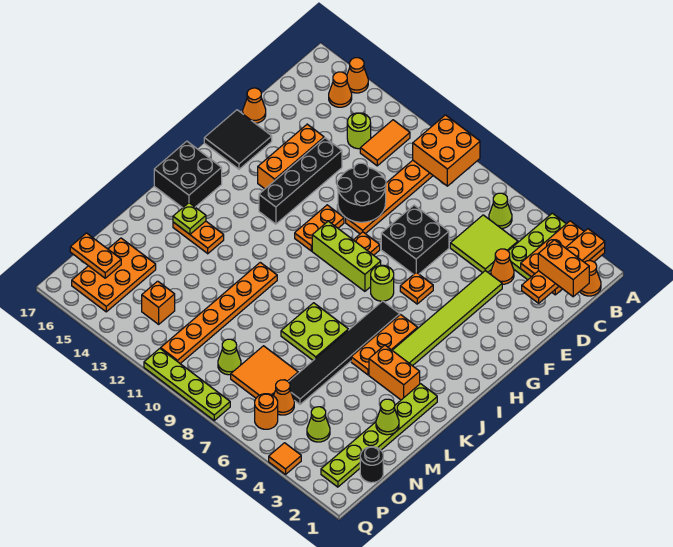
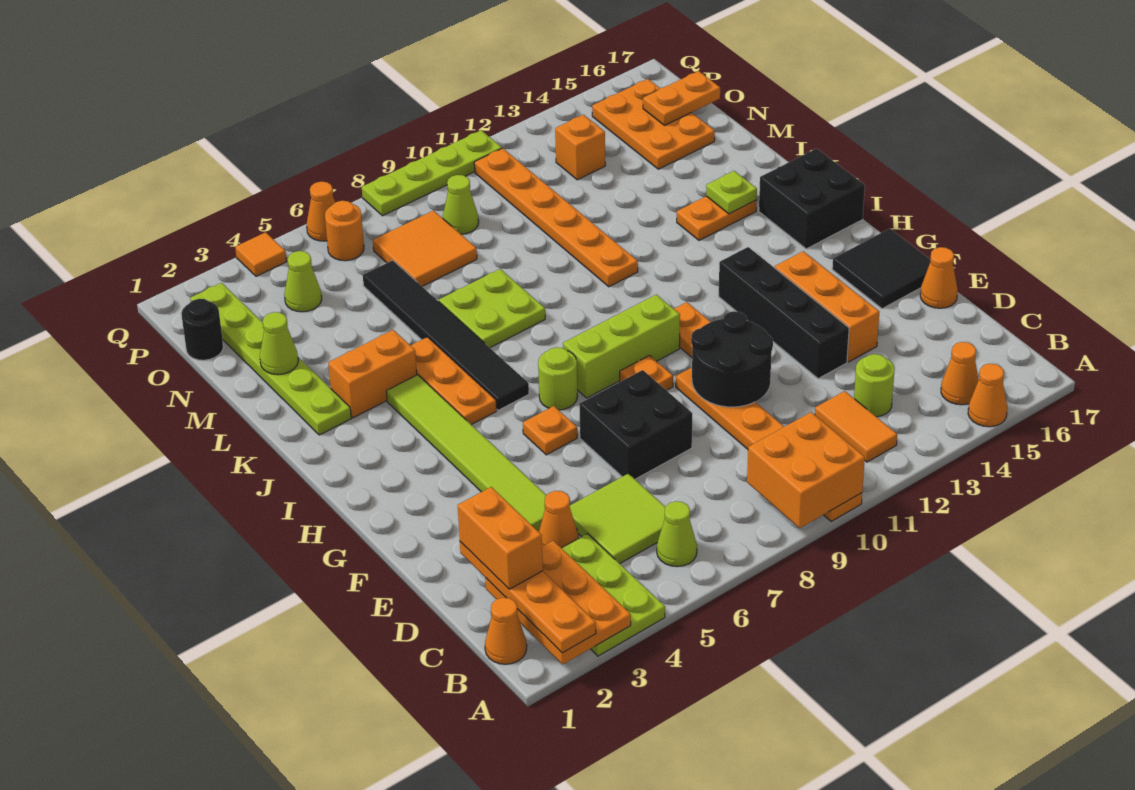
orange 1x2 brick [538,240,589,297] -> orange 1x2 brick turned to [458,487,543,589]
orange 1x1 cone [274,380,294,415] -> orange 1x1 cone moved to [307,182,335,241]

